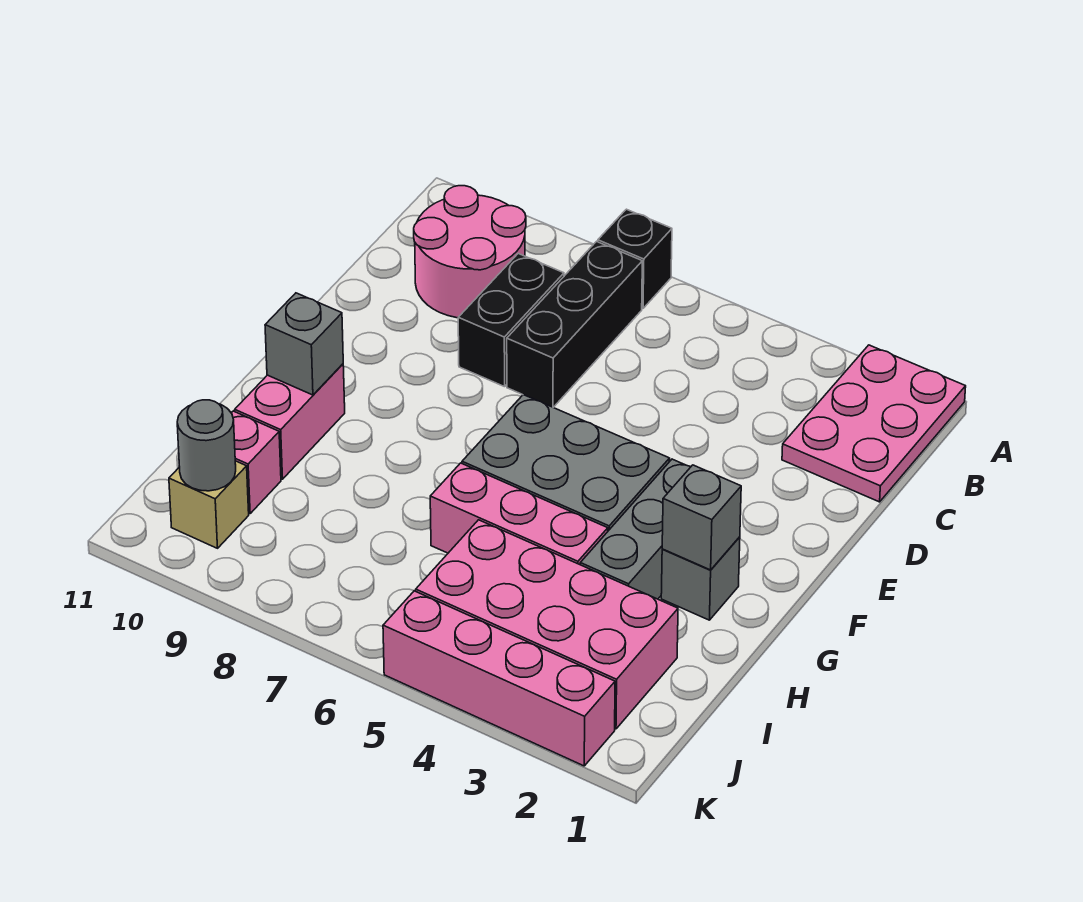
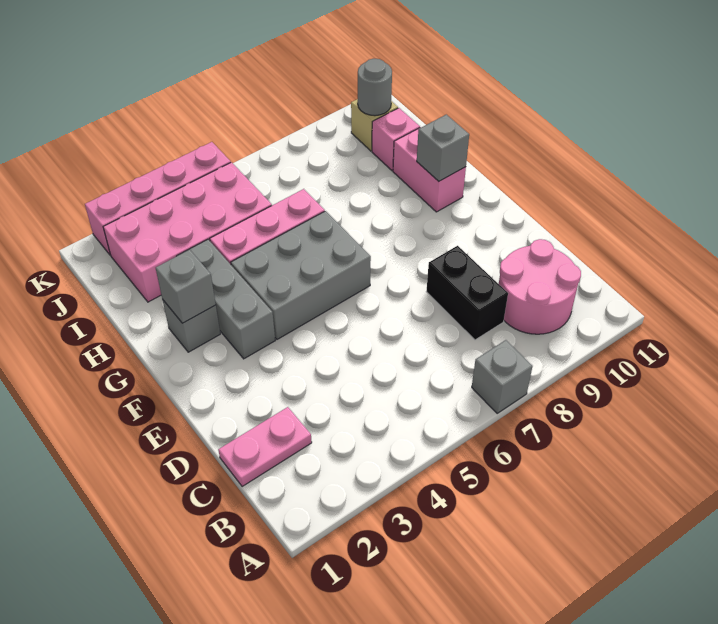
pink 2x3 plate [782,345,966,502] -> pink 1x2 plate [218,407,312,487]
black 1x1 brick [598,209,672,308] -> grey 1x1 brick [472,340,533,413]
black 1x3 brick [507,242,642,407] -> none

